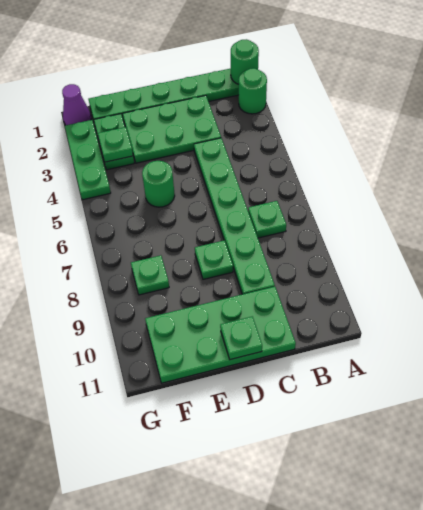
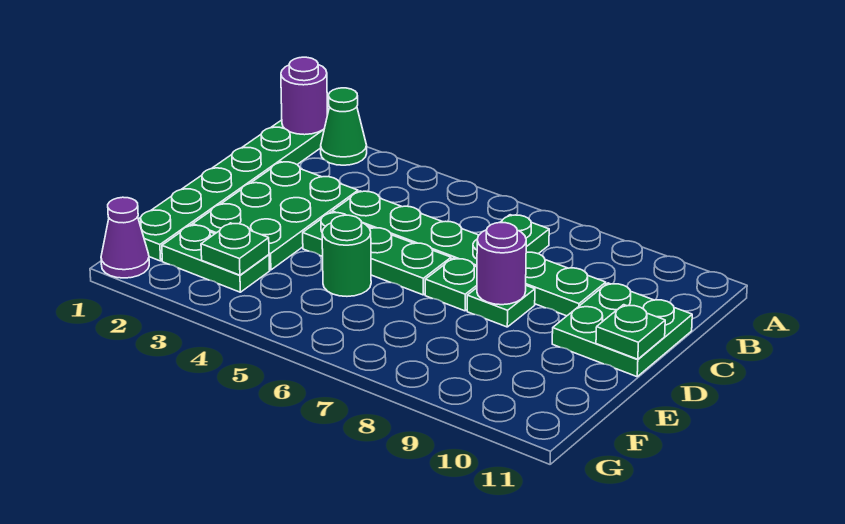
green 1x1 round brick [231,39,259,84] -> purple 1x1 round brick [281,57,327,135]
green 1x1 round brick [239,68,267,114] -> green 1x1 cone [321,88,367,165]
green 2x4 plate [145,287,296,383] -> green 2x2 plate [552,283,692,377]
none -> purple 1x1 round brick [477,223,526,305]
green 1x1 plate [131,255,169,295] -> green 1x1 plate moved to [425,258,477,311]
green 1x3 plate [65,120,111,200] -> green 1x3 plate moved to [303,212,451,295]

